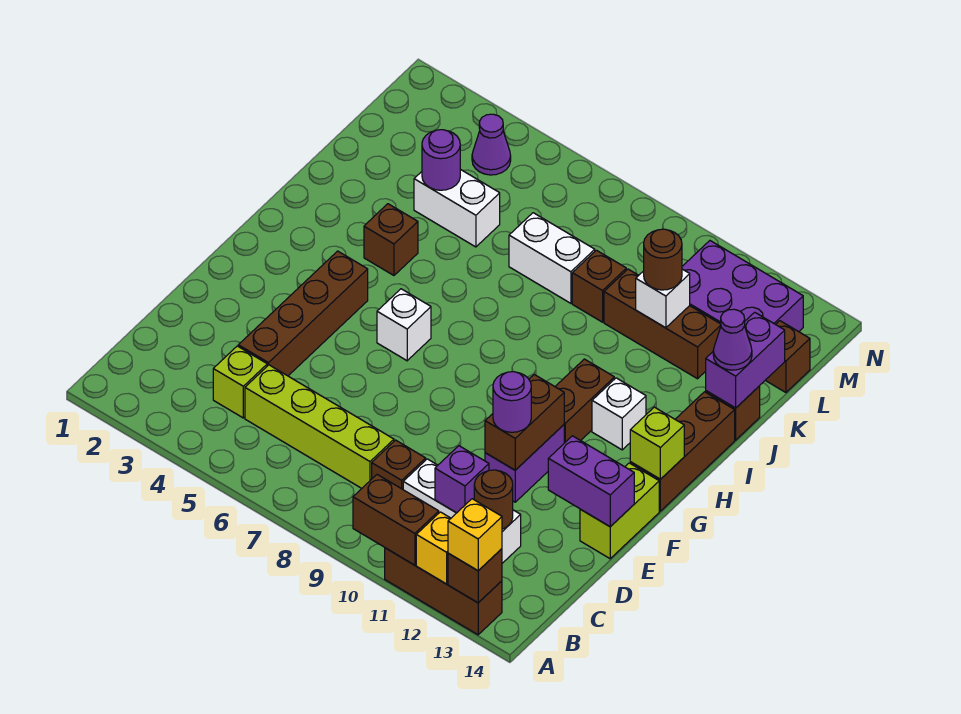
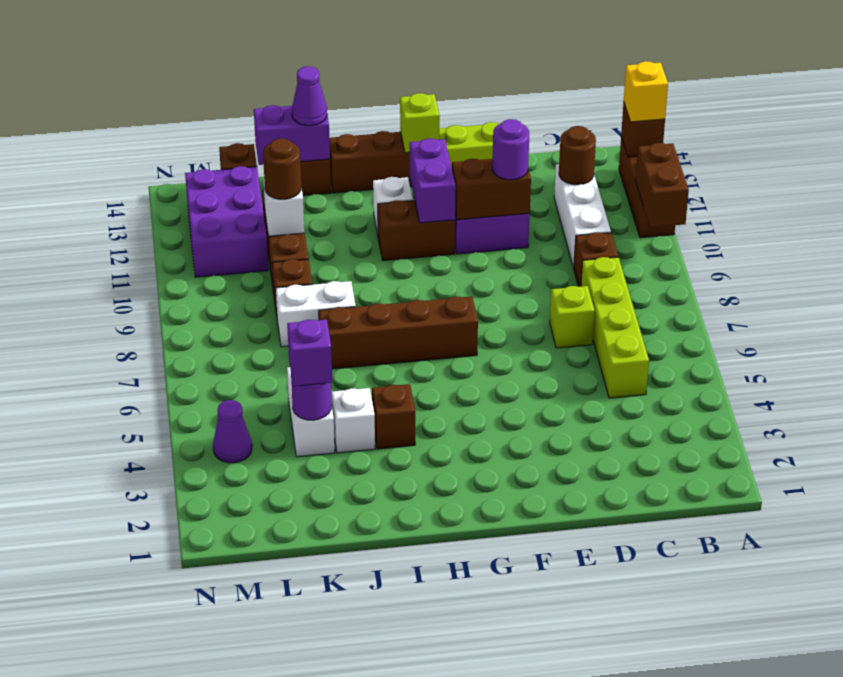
yellow 1x1 brick [416,512,451,584] -> none
lime 1x1 brick [213,346,267,418] -> lime 1x1 brick moved to [550,286,595,348]
purple 1x1 brick [435,446,489,513] -> purple 1x1 brick moved to [287,319,332,386]
brown 1x4 brick [238,251,368,376] -> brown 1x4 brick moved to [319,296,478,369]
purple 1x2 brick [548,436,634,527] -> purple 1x2 brick moved to [409,138,456,223]
white 1x1 brick [377,289,431,361] -> white 1x1 brick moved to [331,388,375,453]
white 1x2 brick [509,213,595,303] -> white 1x2 brick turned to [276,281,356,347]

